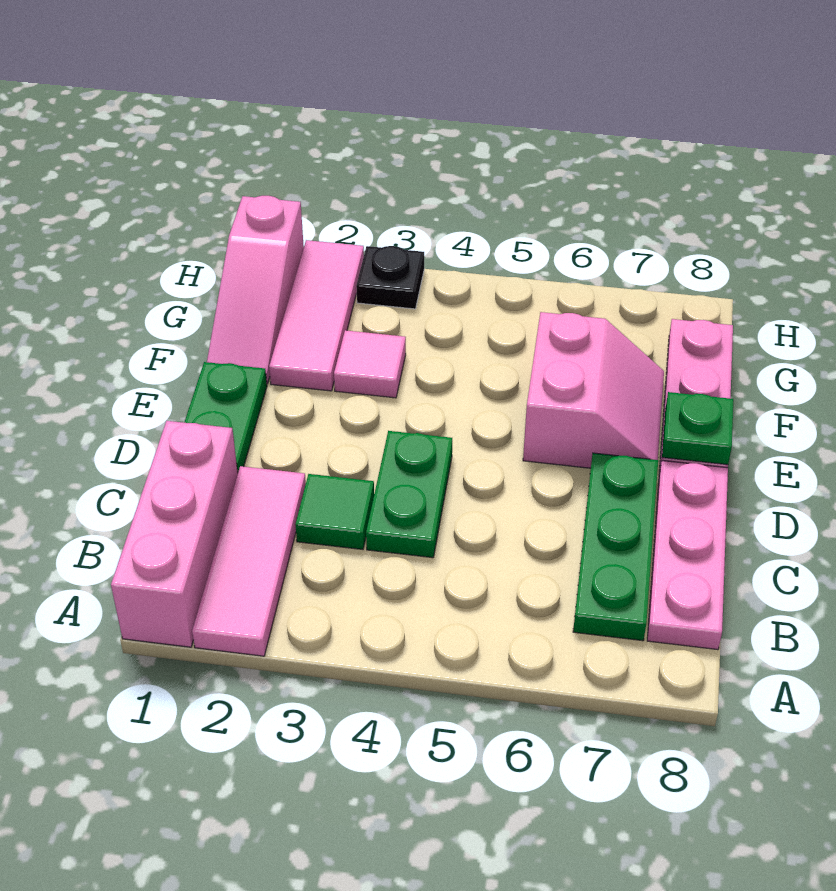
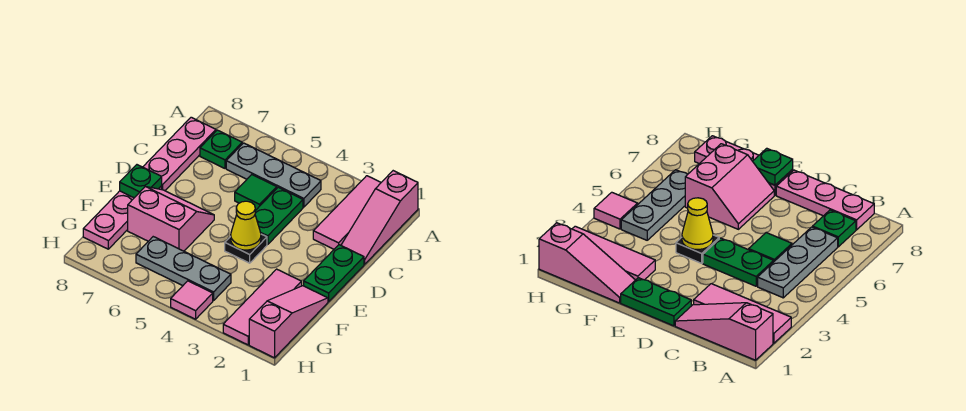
pink 1x3 brick [111,421,238,647] -> pink 1x3 slope [341,171,418,264]
none -> grey 1x3 plate [226,143,321,207]
green 1x3 plate [573,453,658,641] -> green 1x1 plate [200,130,242,168]
green 1x1 tile [295,474,374,549] -> green 1x1 tile moved to [235,175,277,211]
none -> yellow 1x1 cone [231,201,261,250]
pink 2x2 slope [523,312,664,468] -> pink 2x2 slope turned to [128,187,214,251]
pink 1x1 tile [334,330,406,398] -> pink 1x1 tile moved to [171,281,213,319]
none -> grey 1x3 plate [136,237,231,301]
black 1x1 plate [356,246,424,309] -> black 1x1 plate moved to [225,234,267,263]

